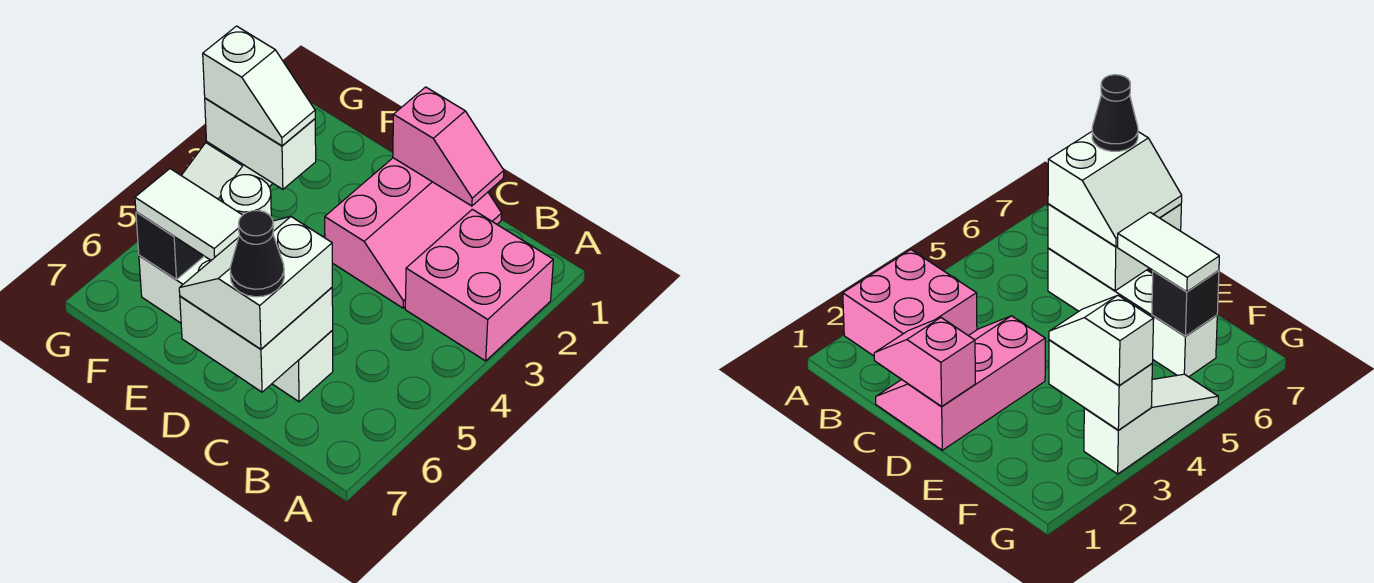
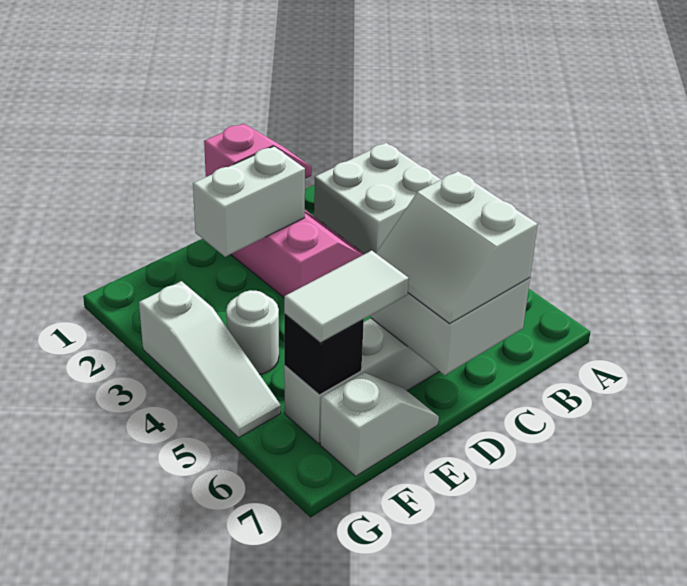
pink 2x2 brick [405,209,553,361] -> white 2x2 brick [314,143,441,254]
black 1x1 cone [230,211,284,297] -> none
white 1x2 brick [205,98,316,189] -> white 1x2 brick moved to [193,146,305,257]
white 1x2 slope [203,26,315,146] -> white 1x2 slope moved to [320,372,439,476]

